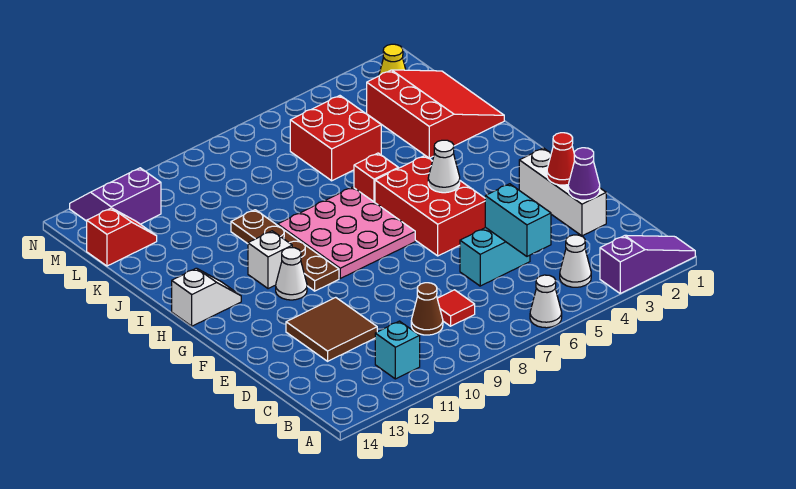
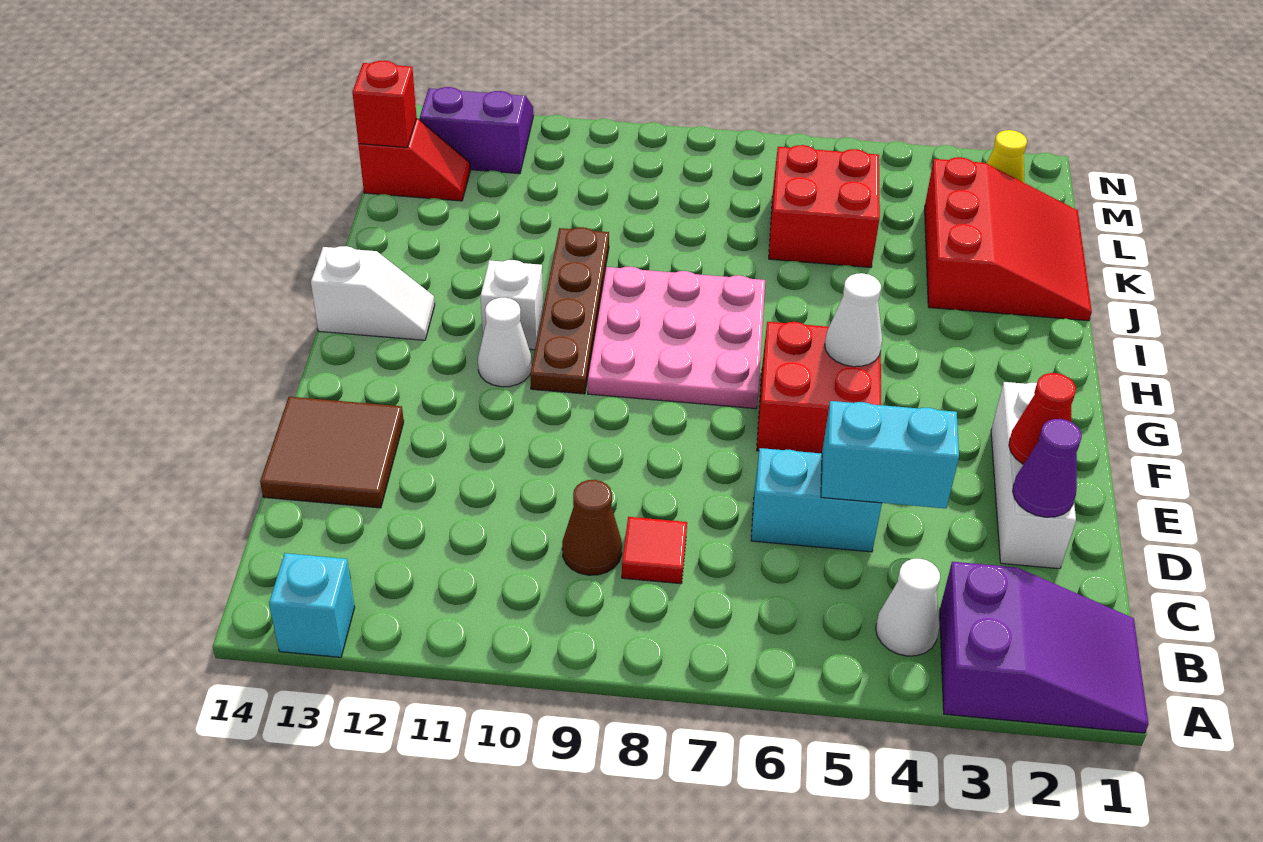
purple 1x3 slope [600,235,695,293] -> purple 2x3 slope [940,562,1149,733]
white 1x1 cone [530,275,562,328] -> none
cyan 1x1 brick [375,321,420,379] -> cyan 1x1 brick moved to [269,553,355,657]
cyan 1x2 brick [485,184,551,256] -> cyan 1x2 brick turned to [821,401,959,508]
brown 2x2 tile [286,297,377,361] -> brown 2x2 tile moved to [260,397,404,508]
red 2x3 brick [375,156,486,256] -> red 2x2 brick [757,322,881,453]
red 1x1 brick [354,153,398,202] -> red 1x1 brick moved to [352,61,417,147]

